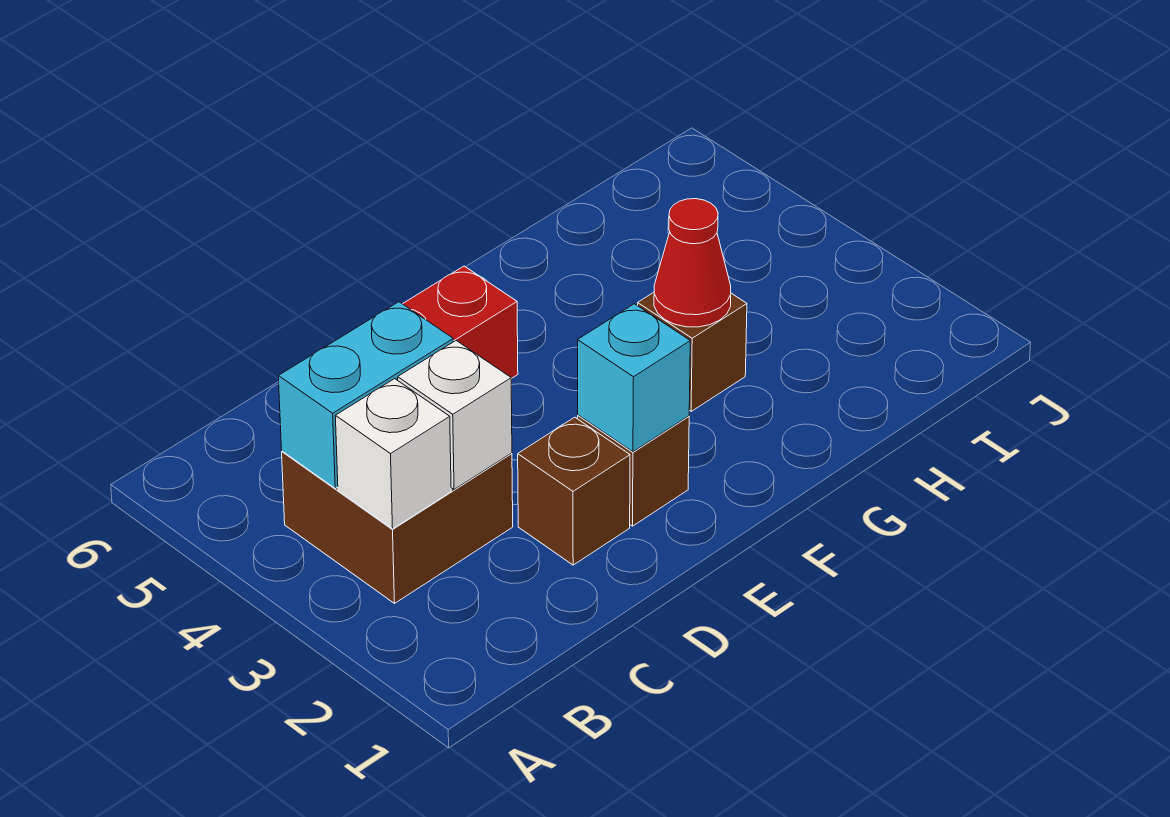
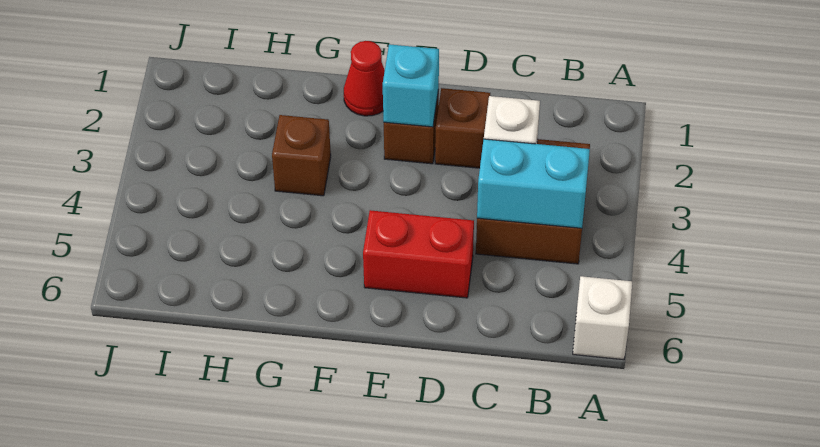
white 1x1 brick [335,379,451,529] -> white 1x1 brick moved to [573,276,632,360]
red 1x1 cone [654,199,731,327] -> red 1x1 cone moved to [344,41,385,116]

